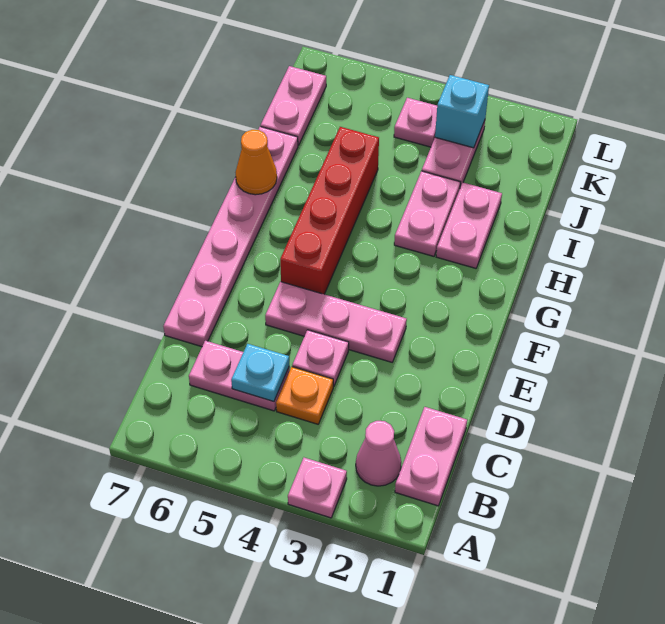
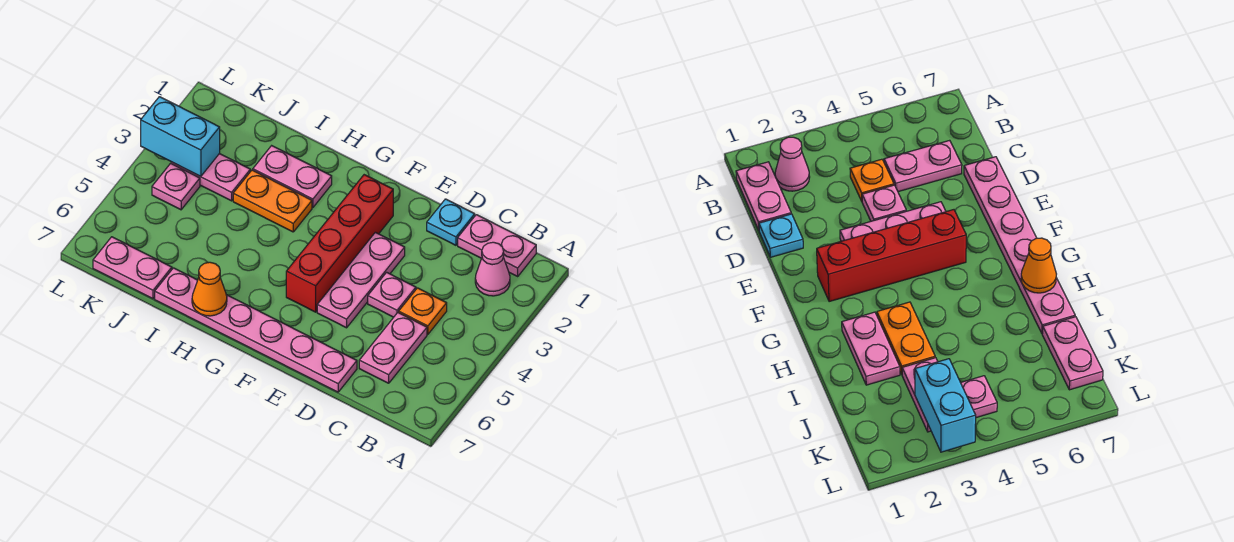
pink 1x1 plate [288,458,347,518] -> none
cyan 1x1 plate [231,344,289,402] -> cyan 1x1 plate moved to [427,199,475,245]
red 1x4 brick [280,127,379,294] -> red 1x4 brick turned to [286,175,393,312]
pink 1x2 plate [394,171,460,256] -> orange 1x2 plate [233,170,312,232]
cyan 1x1 brick [435,75,489,148] -> cyan 1x2 brick [141,97,220,177]

